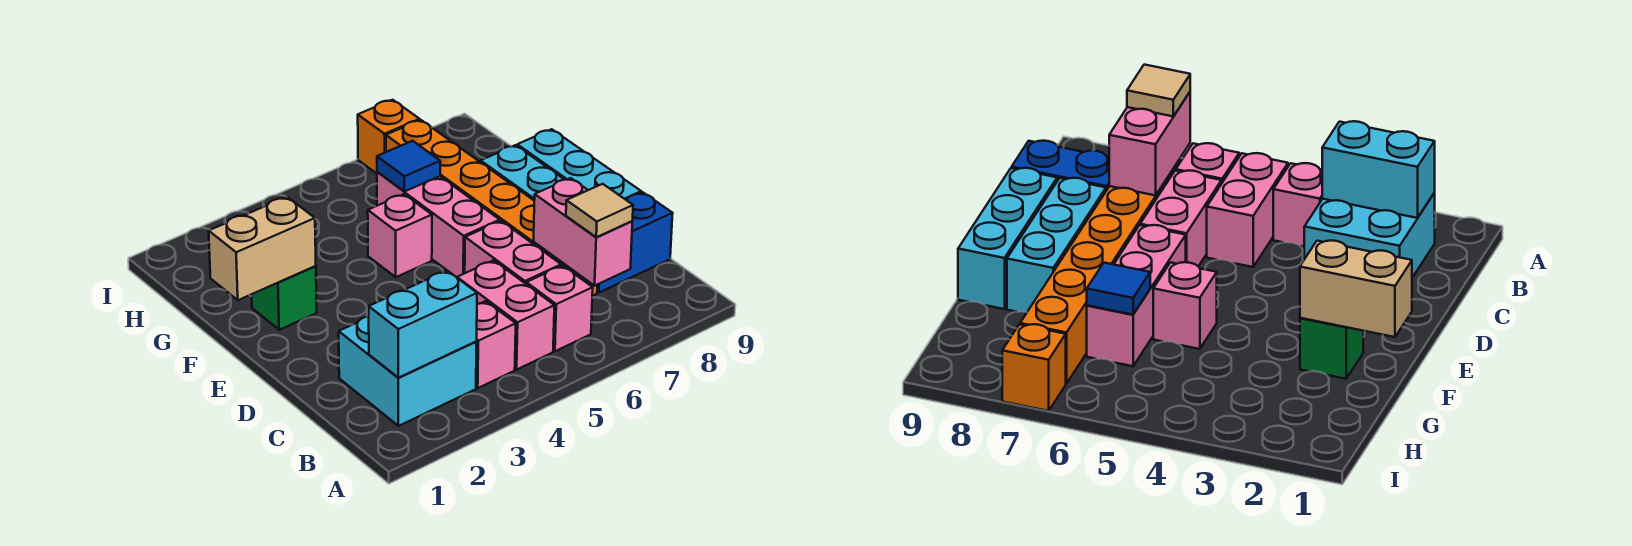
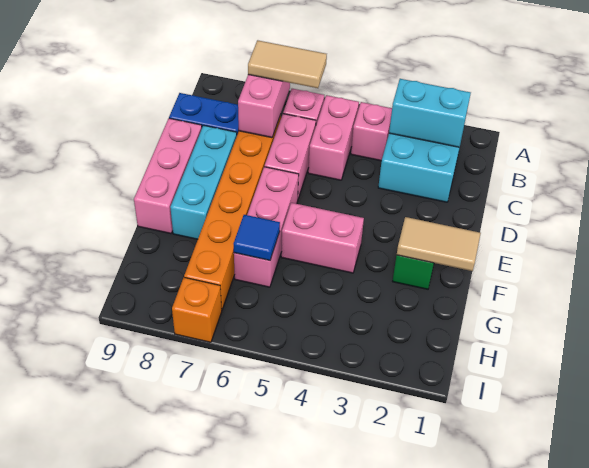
tan 1x1 tile [566,184,633,237] -> tan 1x2 tile [248,40,327,88]
cyan 1x3 brick [517,129,641,200] -> pink 1x3 brick [134,118,202,234]
tan 1x2 brick [209,197,316,300] -> tan 1x2 tile [397,217,481,271]
pink 1x1 brick [368,194,432,277] -> pink 1x2 brick [281,203,364,273]

